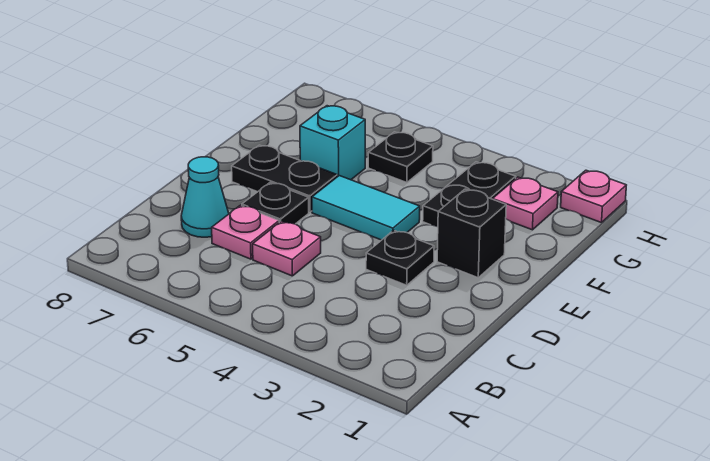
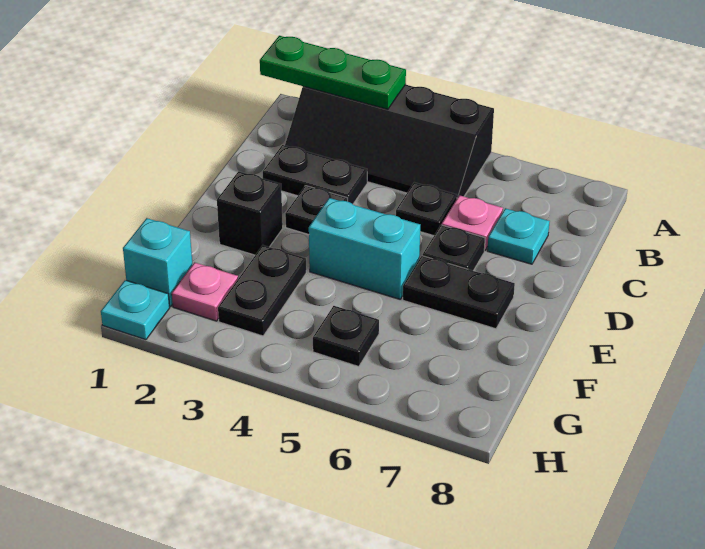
none -> green 1x3 plate [260,36,406,109]
none -> black 2x4 slope [285,84,494,198]
none -> black 1x2 plate [263,145,367,204]
pink 1x1 plate [253,221,321,276] -> black 1x1 plate [396,182,457,236]
cyan 1x1 cone [181,157,229,237] -> cyan 1x1 plate [487,208,550,264]
cyan 1x2 tile [312,176,420,240] -> cyan 1x2 brick [309,198,420,299]
cyan 1x1 brick [300,106,365,180] -> cyan 1x1 brick moved to [123,218,193,306]
pink 1x1 plate [561,170,626,223] -> cyan 1x1 plate [101,280,170,340]

